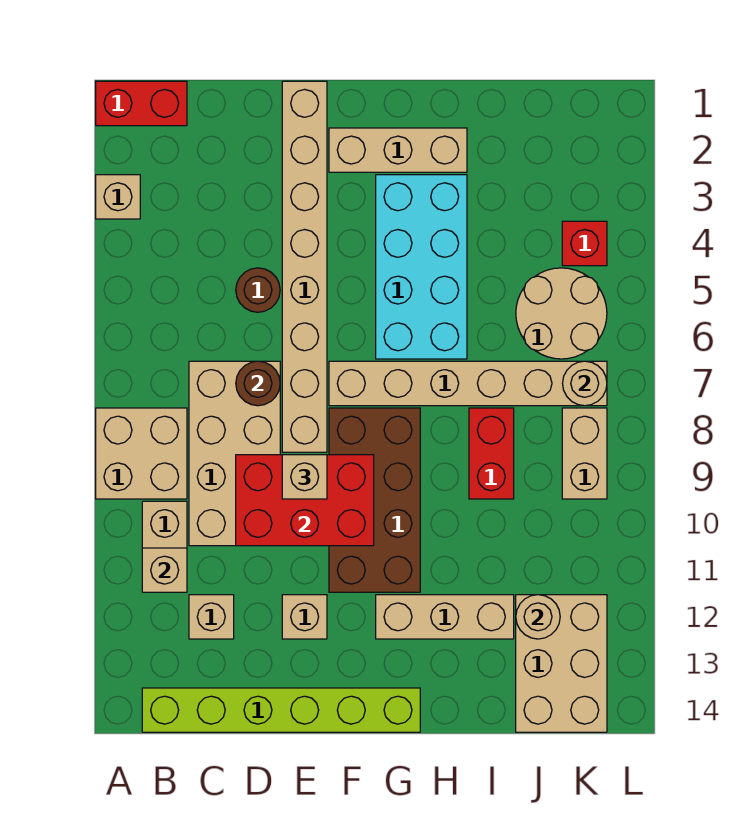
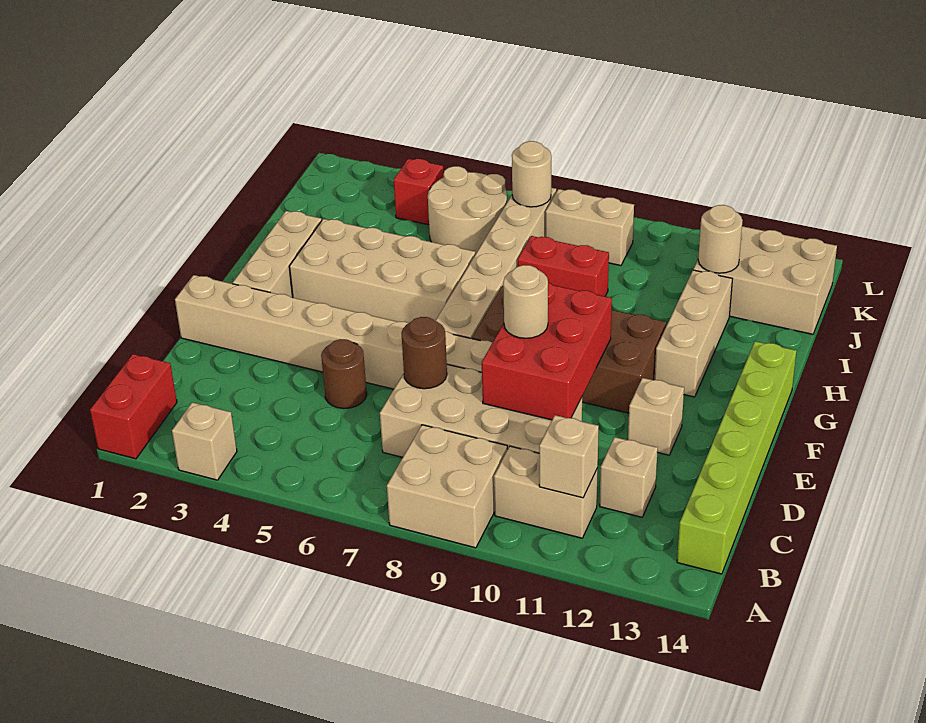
tan 1x1 brick [282,455,327,499] -> tan 1x1 round brick [503,265,548,338]
cyan 2x4 brick [376,175,467,359] -> tan 2x4 brick [289,219,475,323]

